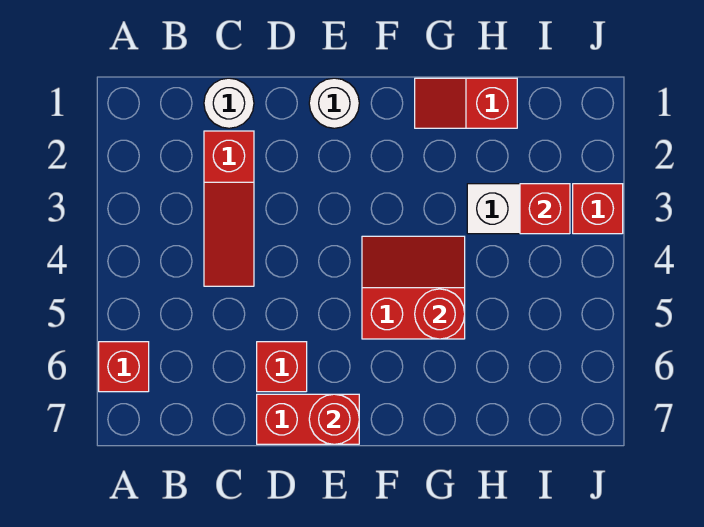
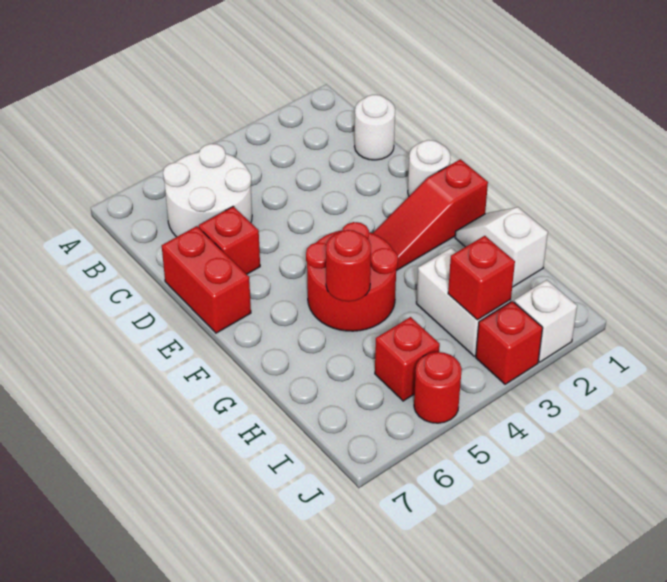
red 1x1 brick [99,342,149,392] -> red 1x1 brick moved to [375,317,440,401]
none -> white 2x2 round brick [163,144,252,237]
red 1x3 slope [204,131,254,286] -> red 1x3 slope moved to [373,159,488,271]
red 1x1 round brick [309,394,359,444] -> red 1x1 round brick moved to [414,352,462,423]
red 2x2 slope [362,236,465,339] -> red 2x2 round brick [306,222,398,331]
red 1x2 slope [415,78,517,128] -> white 1x2 slope [455,207,548,287]
none -> white 1x1 brick [514,280,577,362]

